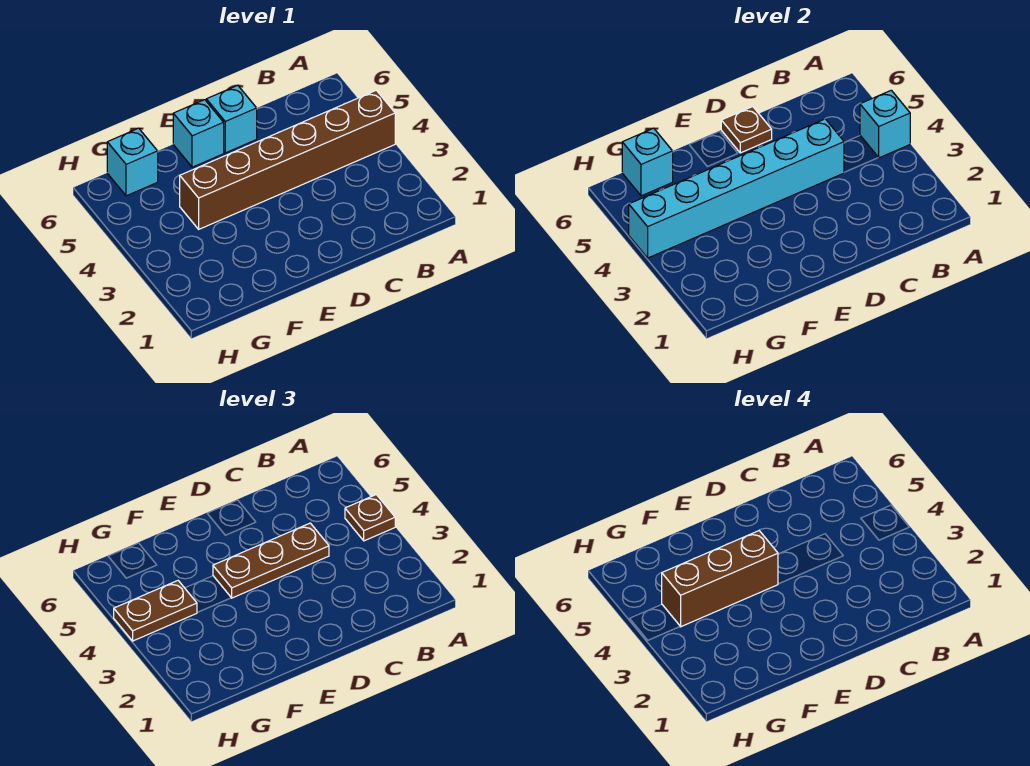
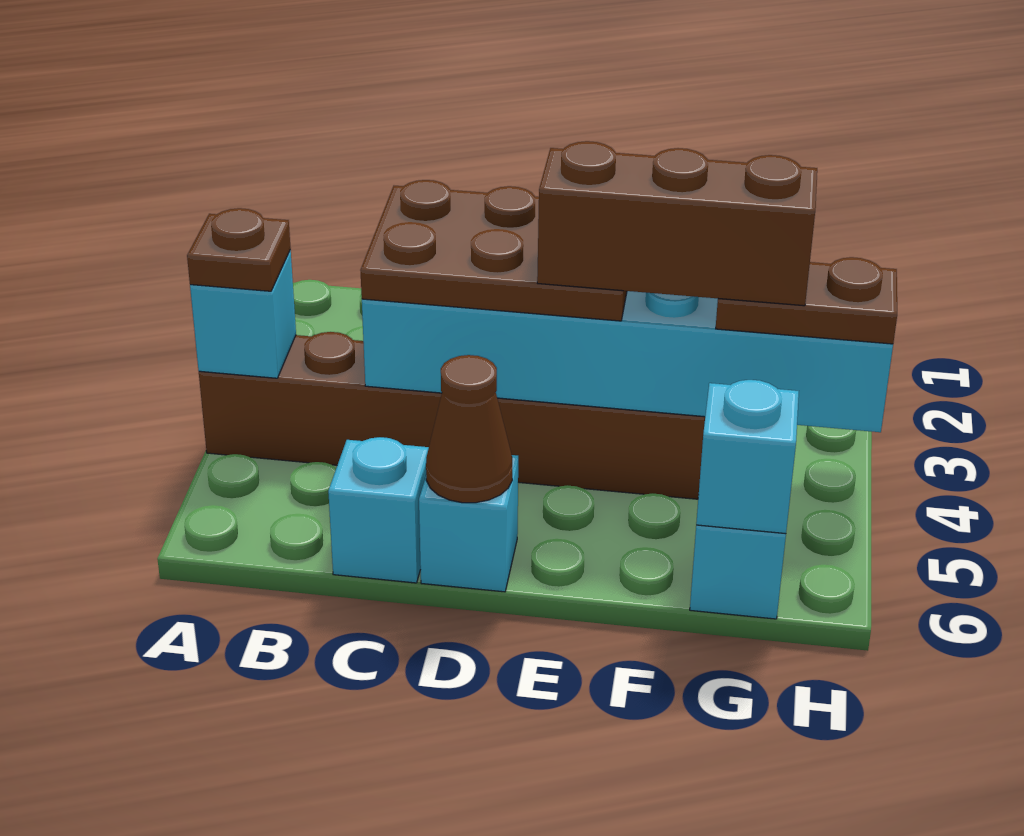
brown 1x3 plate [213,523,329,598] -> brown 2x3 plate [360,180,627,321]
brown 1x1 plate [721,107,772,153] -> brown 1x1 cone [426,355,512,503]
cyan 1x1 brick [173,100,224,167] -> cyan 1x1 brick moved to [328,437,429,583]

